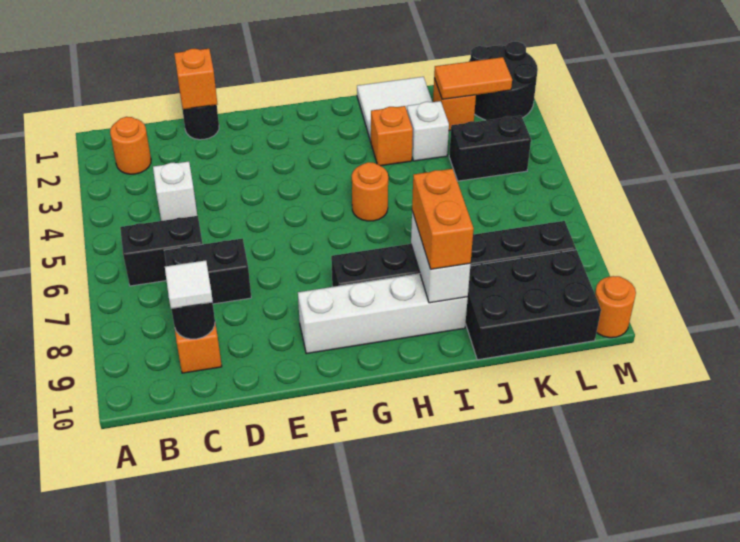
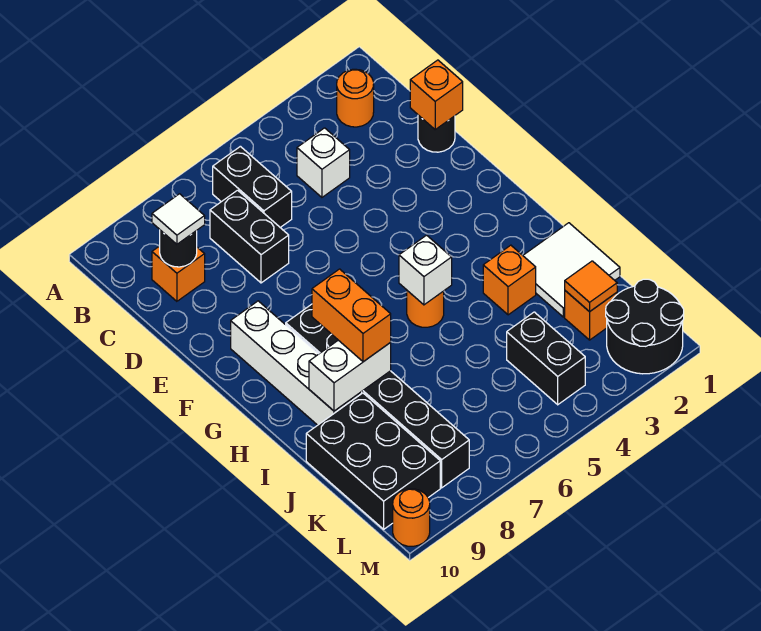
orange 1x2 brick [412,169,474,269] -> orange 1x2 brick turned to [312,269,391,362]
white 1x1 brick [407,101,449,161] -> white 1x1 brick moved to [399,235,452,305]
orange 1x2 tile [434,57,512,99] -> orange 1x1 tile [565,261,617,312]

